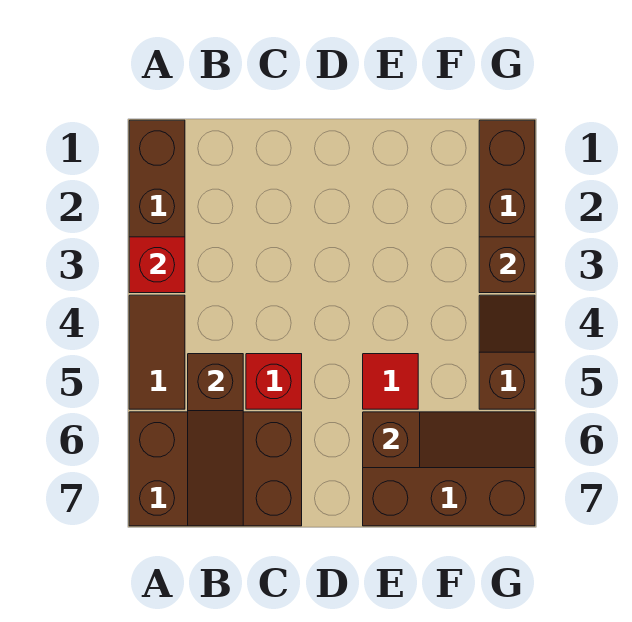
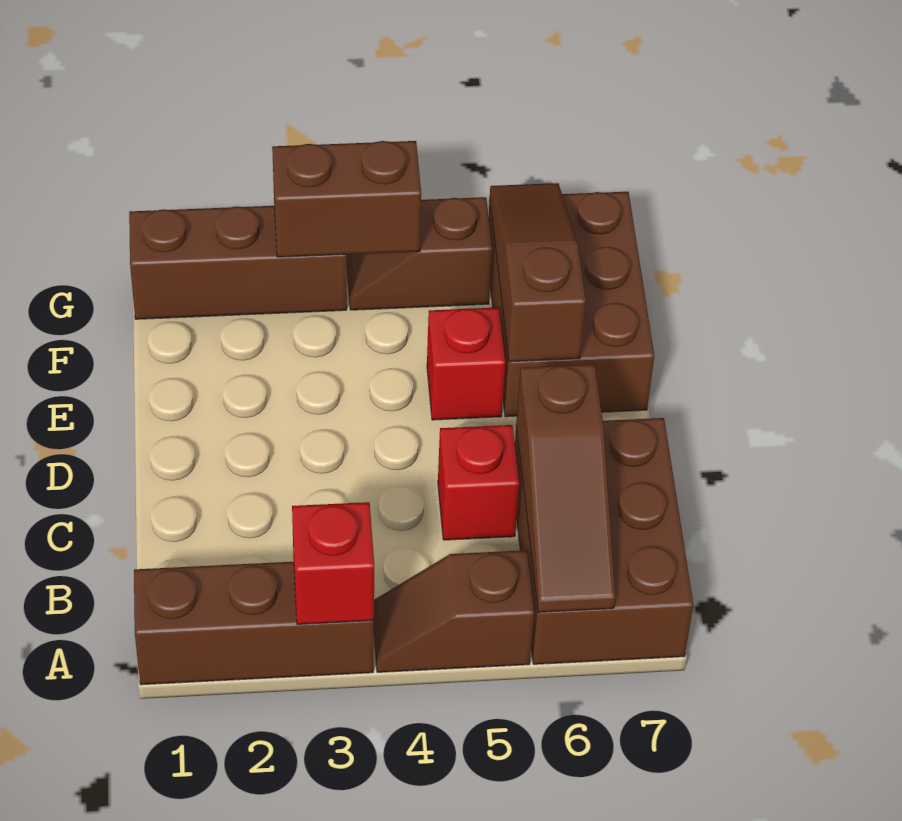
brown 1x2 tile [129,295,185,409] -> brown 1x2 slope [374,550,534,672]
brown 1x3 slope [188,354,243,526] -> brown 1x3 slope turned to [516,364,615,612]
red 1x1 tile [363,354,418,409] -> red 1x1 brick [427,307,505,420]
brown 1x1 brick [479,237,535,293] -> brown 1x2 brick [272,141,421,257]

